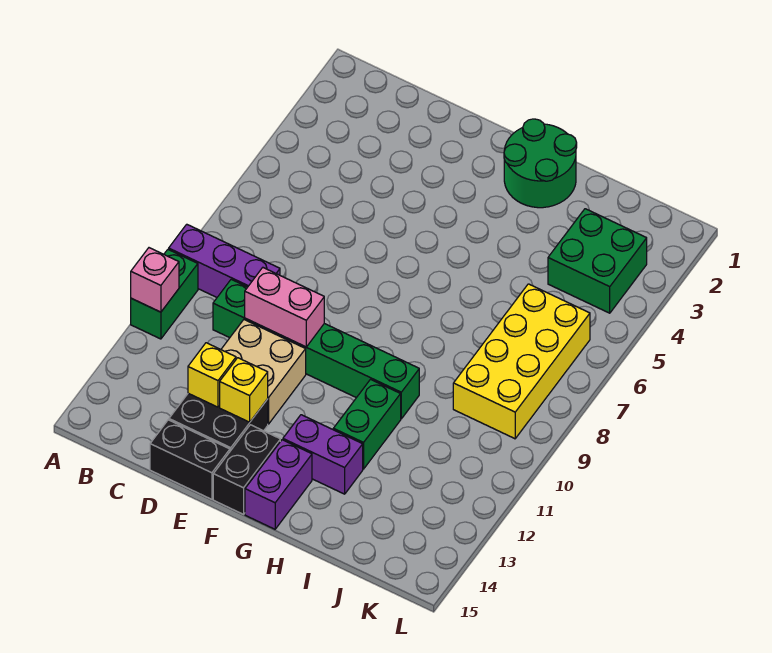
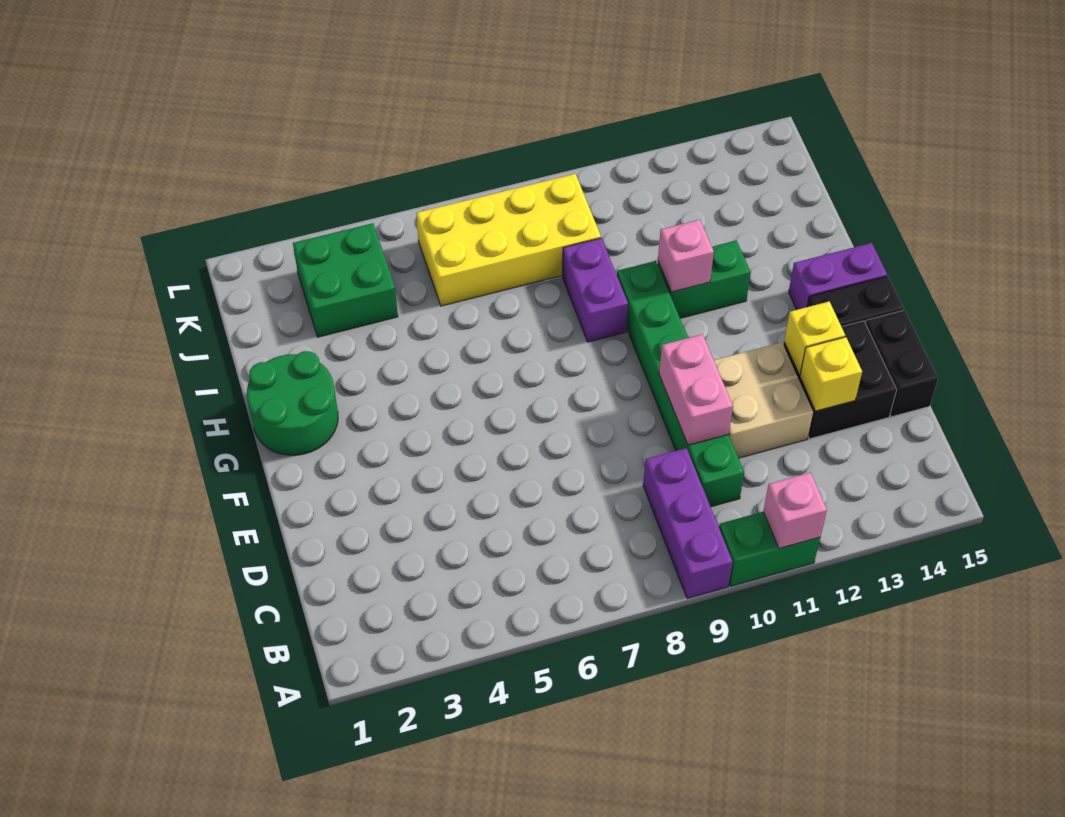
purple 1x2 brick [283,415,363,494] -> purple 1x2 brick moved to [562,238,628,342]
none -> pink 1x1 brick [658,220,714,292]

